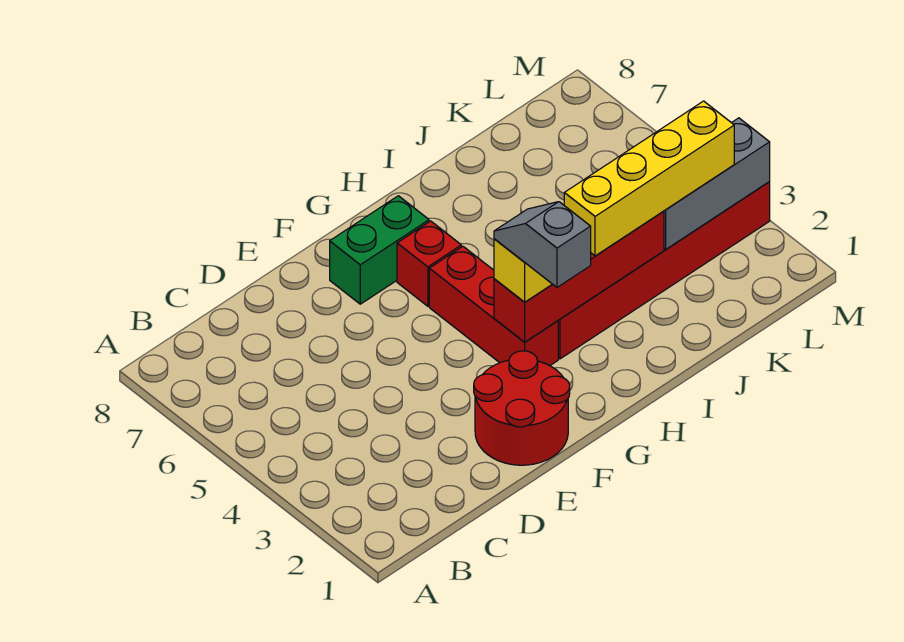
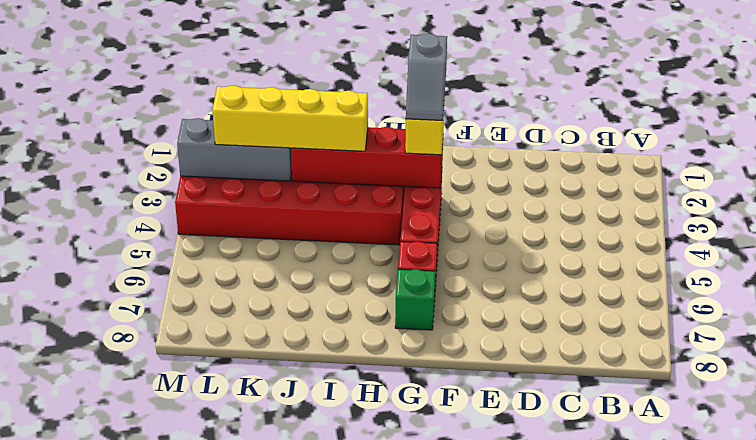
red 2x2 round brick [474,351,570,465] -> none
green 1x2 brick [330,196,429,304] -> green 1x1 brick [395,269,435,330]

